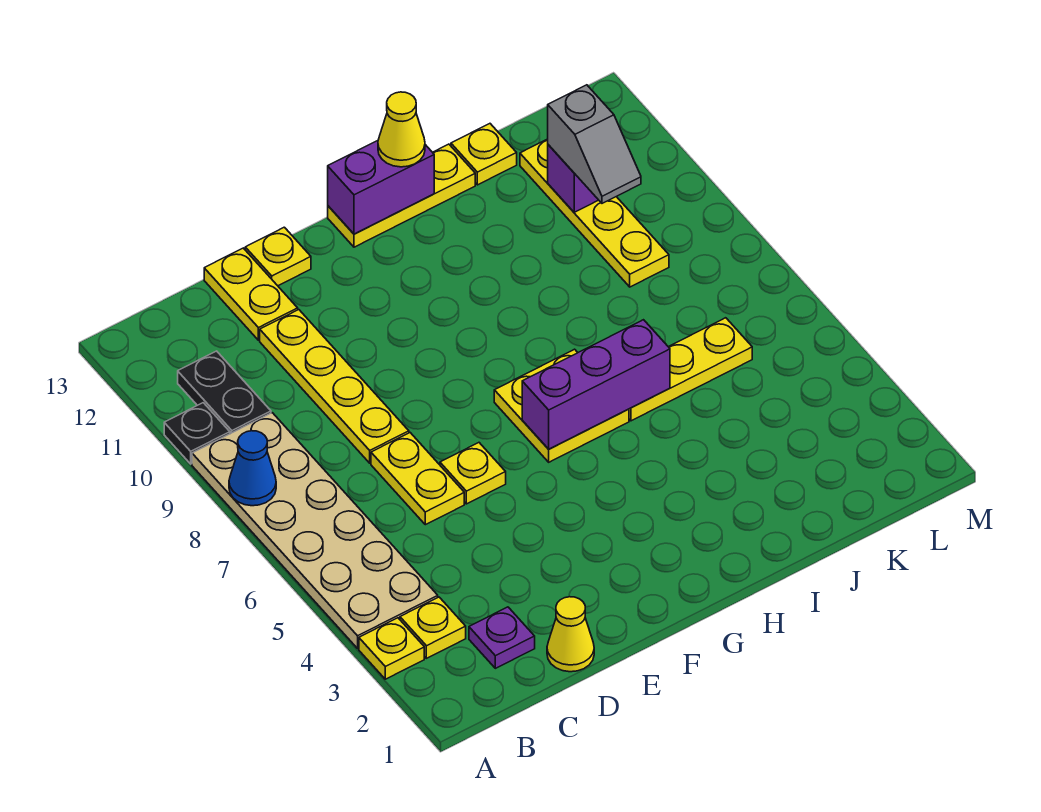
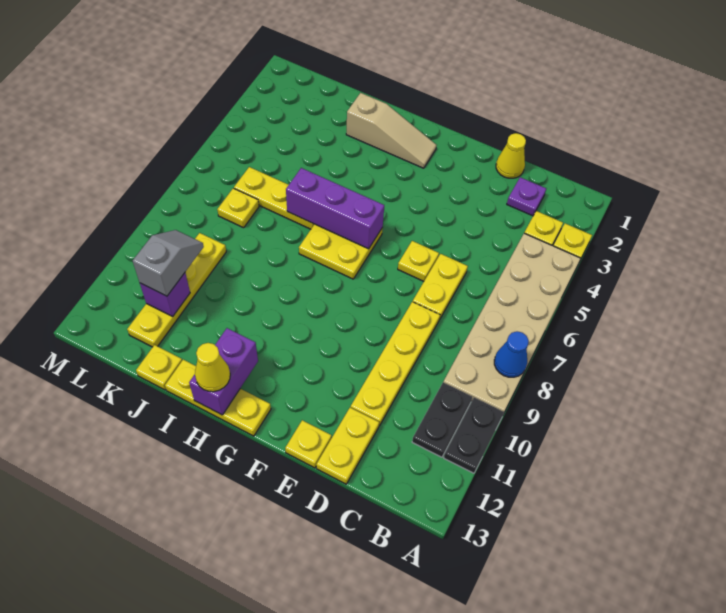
black 1x1 plate [164,403,230,464] -> black 1x2 plate [444,398,504,473]
none -> tan 1x3 slope [346,93,436,168]
purple 1x2 brick [328,141,434,234] -> purple 1x2 brick turned to [189,328,258,415]
none -> yellow 1x1 plate [217,188,259,228]

